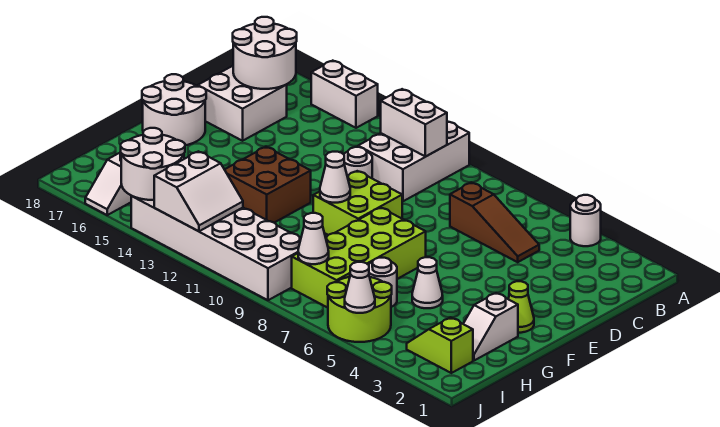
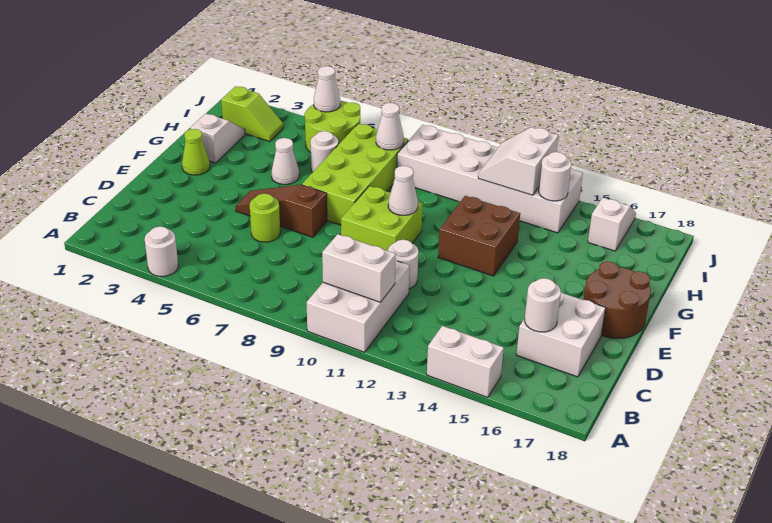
white 2x2 round brick [233,17,297,89] -> white 1x1 round brick [525,278,561,332]
brown 1x3 slope [450,183,539,262] -> brown 1x3 slope moved to [235,185,327,237]
none -> lime 1x1 round brick [250,194,280,242]
white 2x2 round brick [142,74,206,145] -> brown 2x2 round brick [583,261,651,338]
white 2x2 round brick [121,128,185,200] -> white 1x1 round brick [539,152,571,201]

